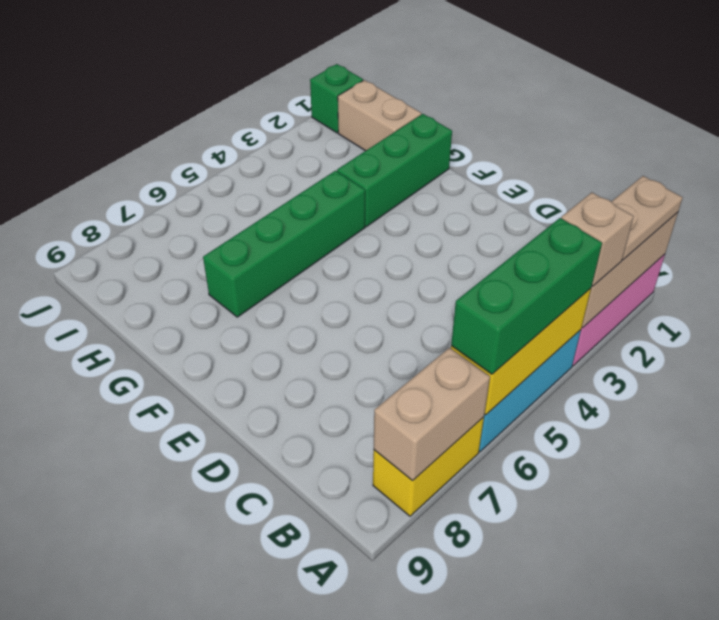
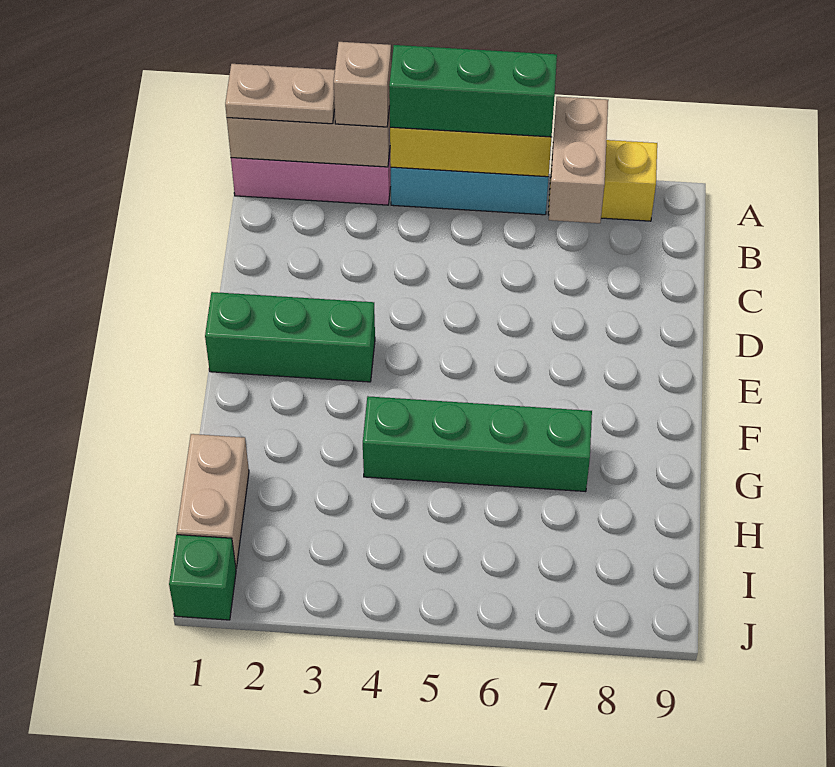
tan 1x2 brick [374,348,490,481] -> tan 1x2 brick turned to [549,97,608,223]
green 1x3 brick [337,114,452,227] -> green 1x3 brick moved to [205,292,375,382]

